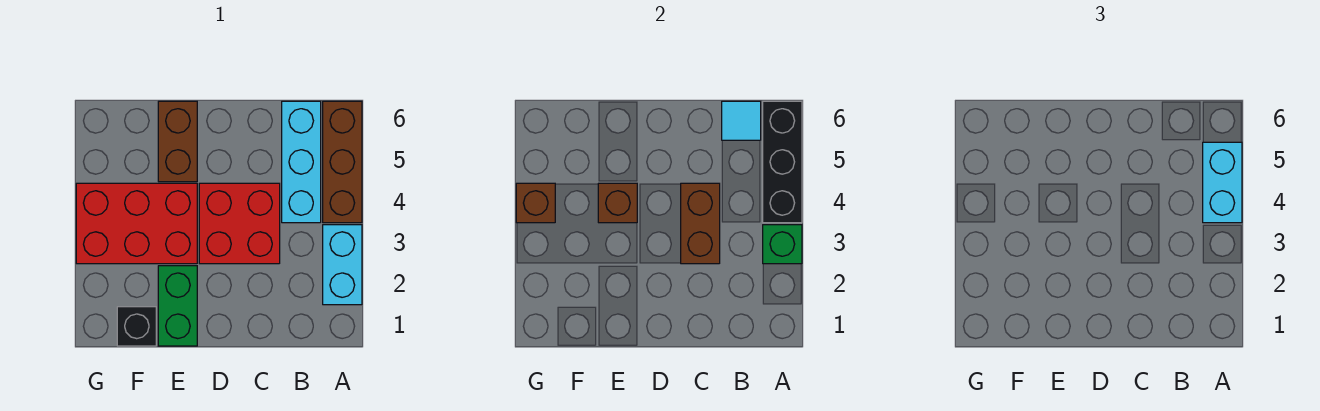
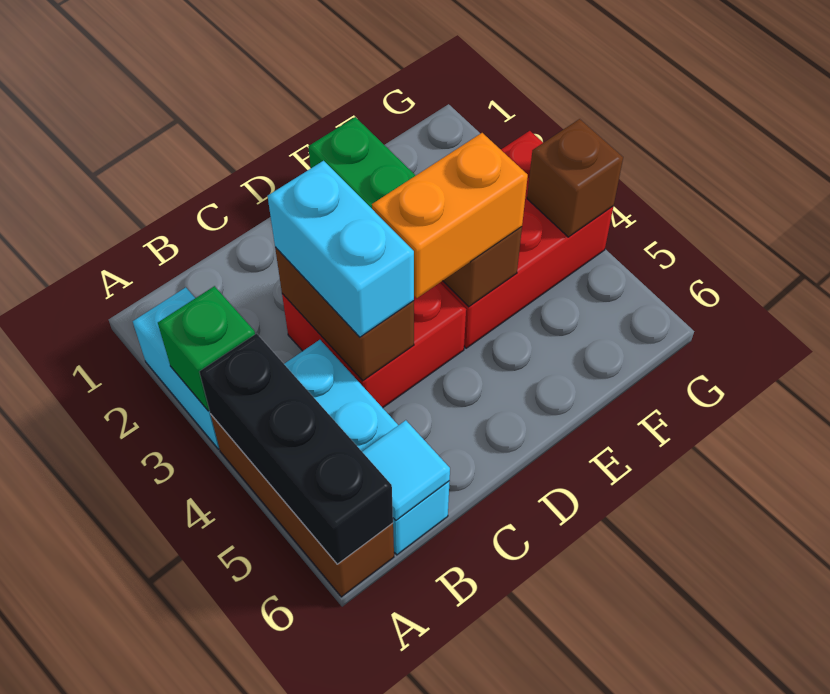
cyan 1x2 brick [1203,142,1242,223] -> cyan 1x2 brick moved to [268,161,414,337]
none -> orange 1x2 brick [372,133,528,298]
brown 1x2 brick [158,101,197,182] -> none
black 1x1 brick [117,307,156,346] -> none

